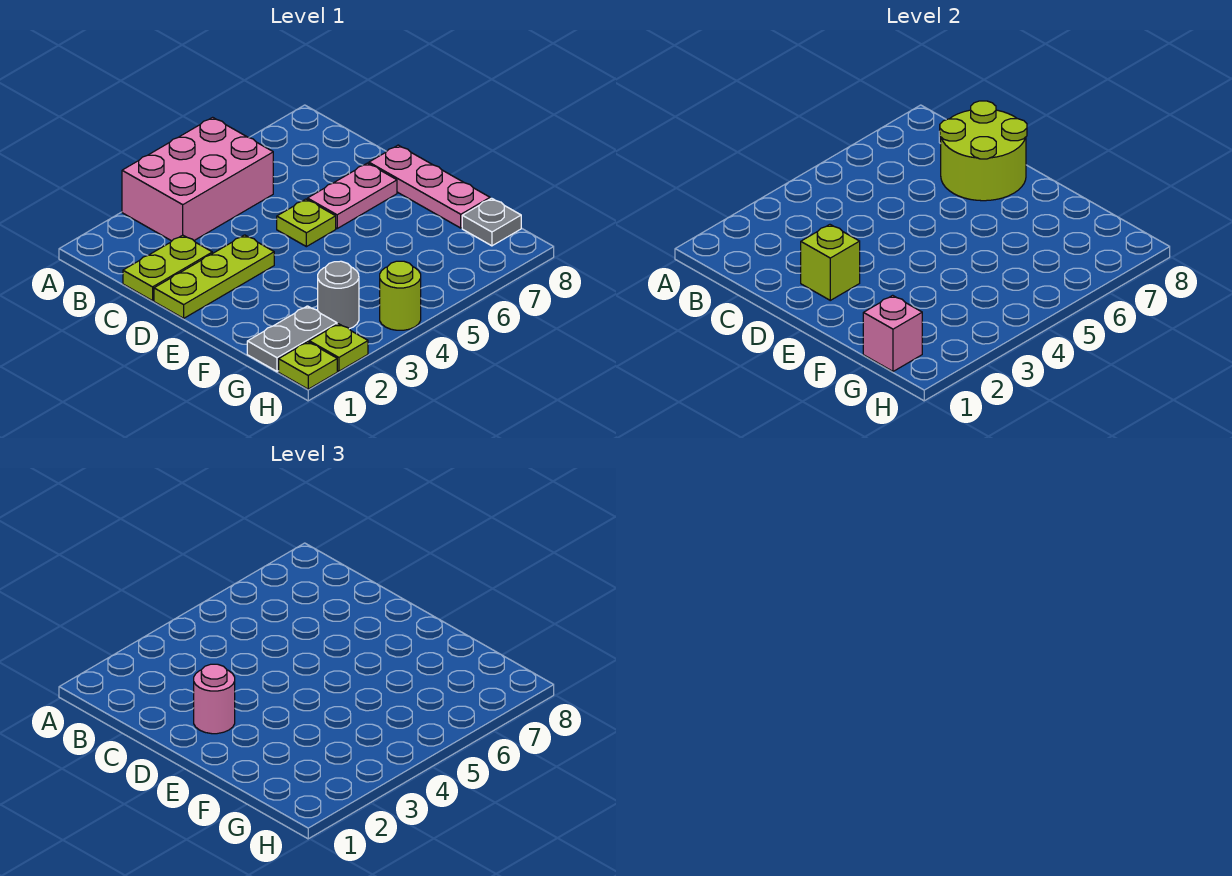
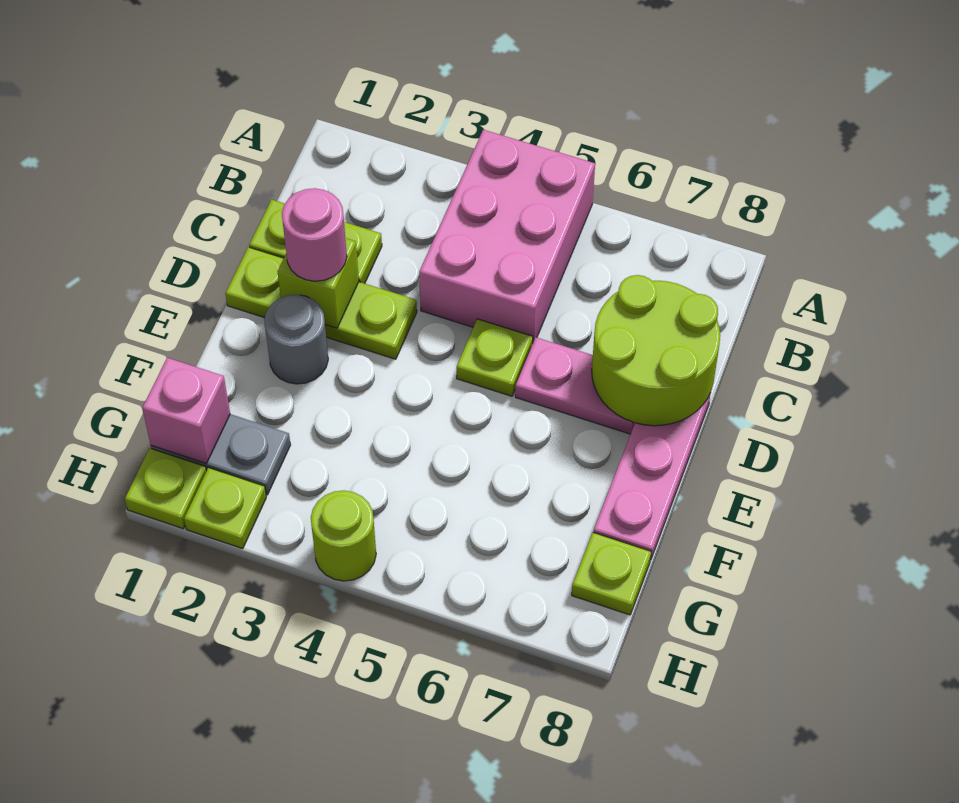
pink 2x3 brick [122,117,273,241] -> pink 2x3 brick turned to [419,130,595,342]
grey 1x1 round brick [318,261,359,329] -> grey 1x1 round brick moved to [264,295,328,384]
grey 1x1 plate [462,198,521,246] -> lime 1x1 plate [572,533,651,615]

